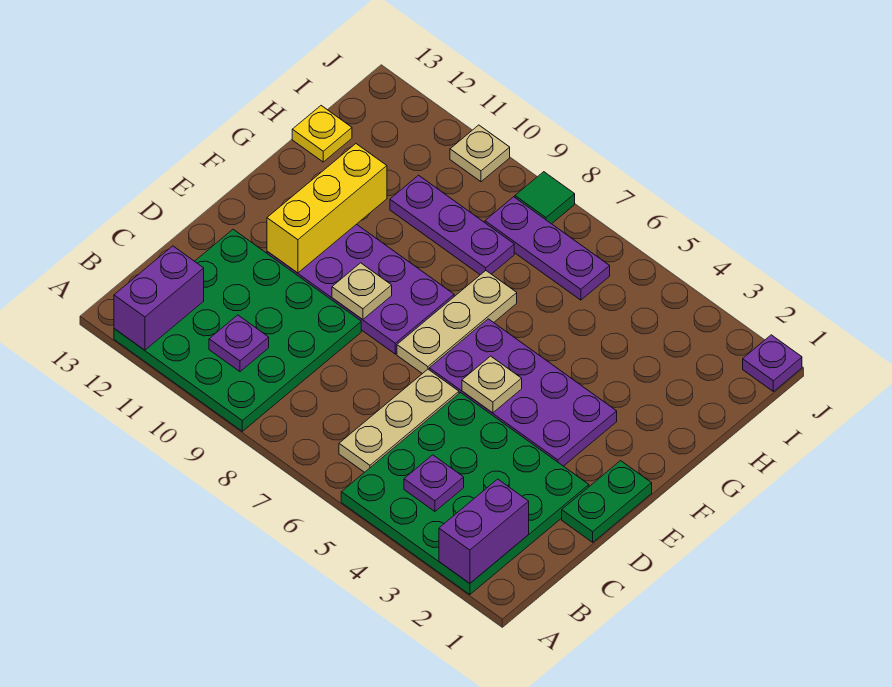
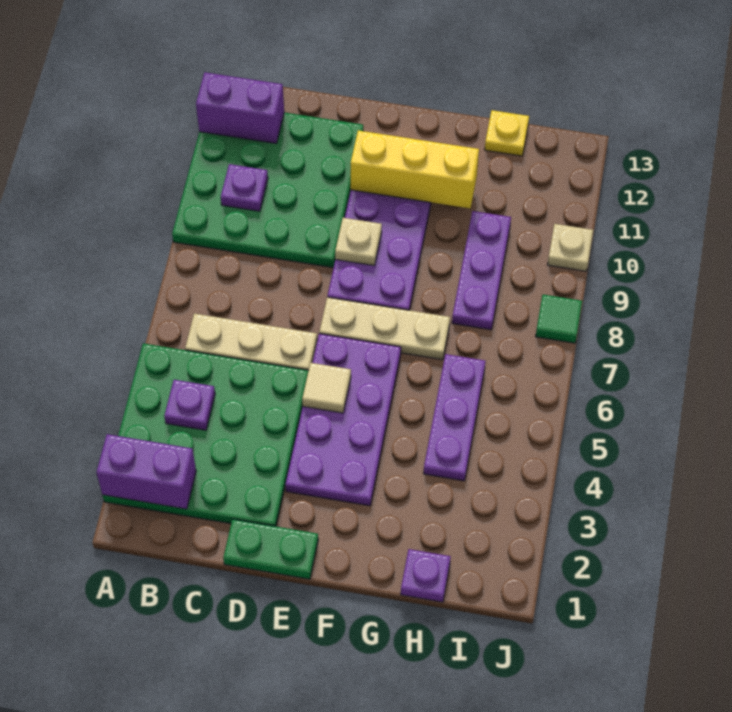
tan 1x1 plate [462,356,522,413] -> tan 1x1 tile [302,363,351,413]
purple 1x3 plate [485,197,610,300] -> purple 1x3 plate moved to [424,354,485,481]
purple 1x1 plate [743,335,802,391] -> purple 1x1 plate moved to [401,549,451,602]

